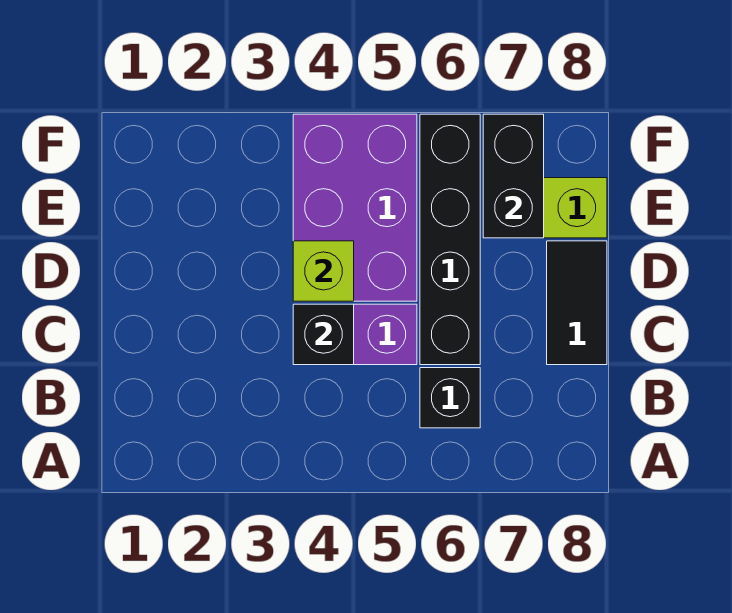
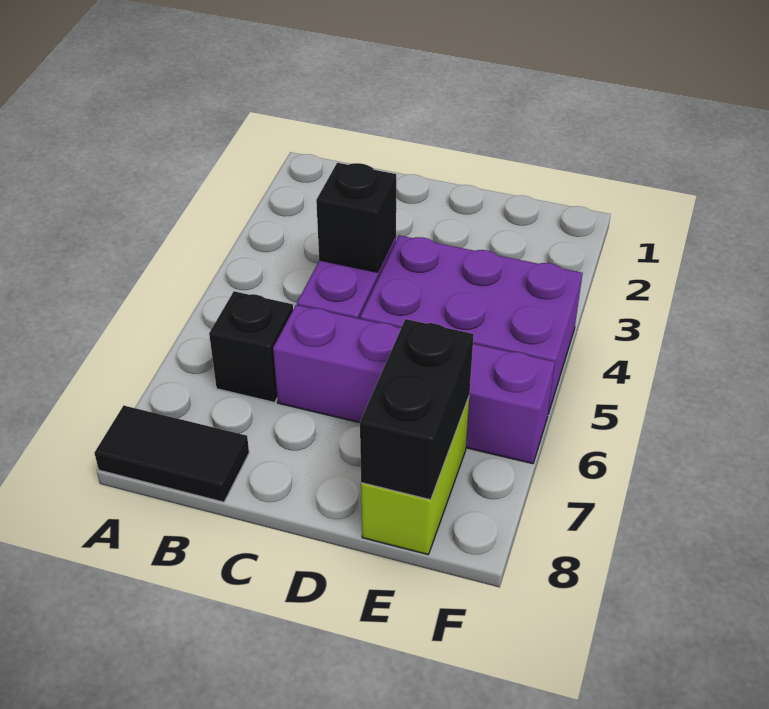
black 1x4 brick [420,114,480,365] -> purple 1x4 brick [273,305,555,464]
black 1x2 tile [547,241,607,365] -> black 1x2 tile moved to [95,406,249,502]
lime 1x1 brick [293,241,354,301] -> none
black 1x2 brick [483,114,544,238] -> black 1x2 brick turned to [360,319,474,500]

